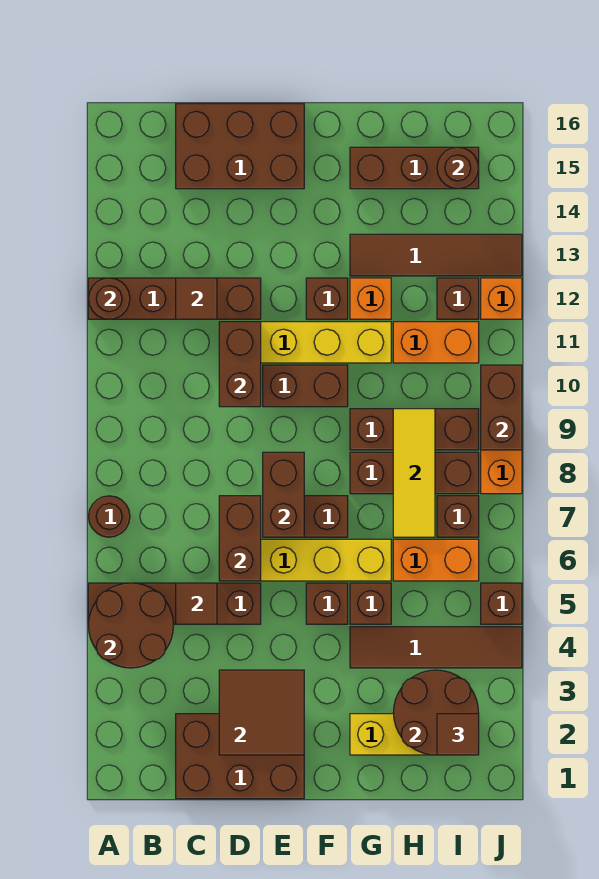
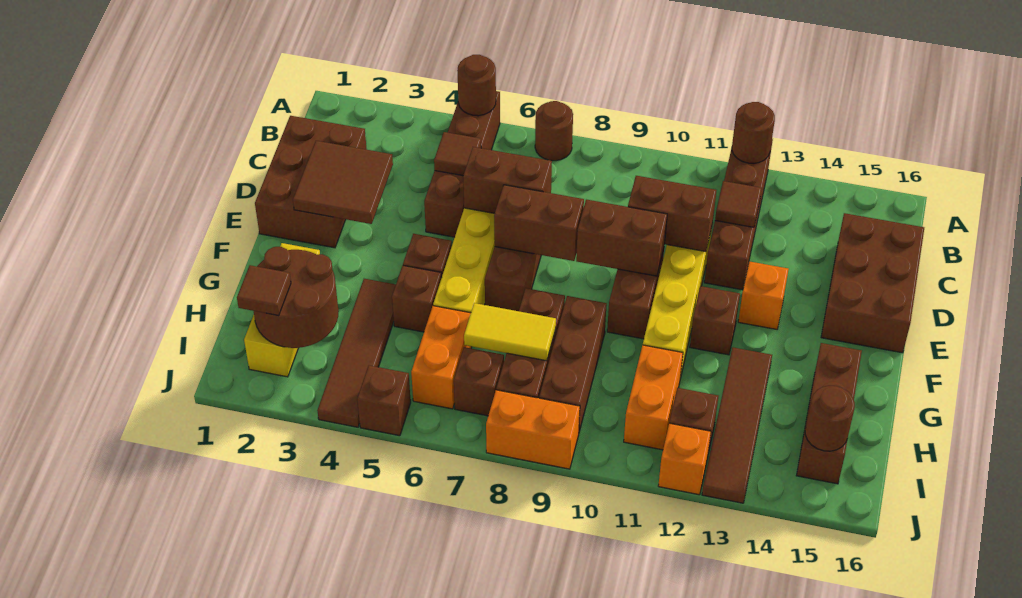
brown 2x2 round brick [88,583,173,668] -> brown 1x1 round brick [457,55,496,116]
orange 1x1 brick [350,278,391,319] -> orange 1x1 brick moved to [738,261,789,329]
yellow 1x3 tile [393,409,435,537] -> yellow 1x2 tile [464,303,556,361]
brown 1x2 brick [481,365,522,450] -> brown 1x2 brick moved to [576,200,667,276]

